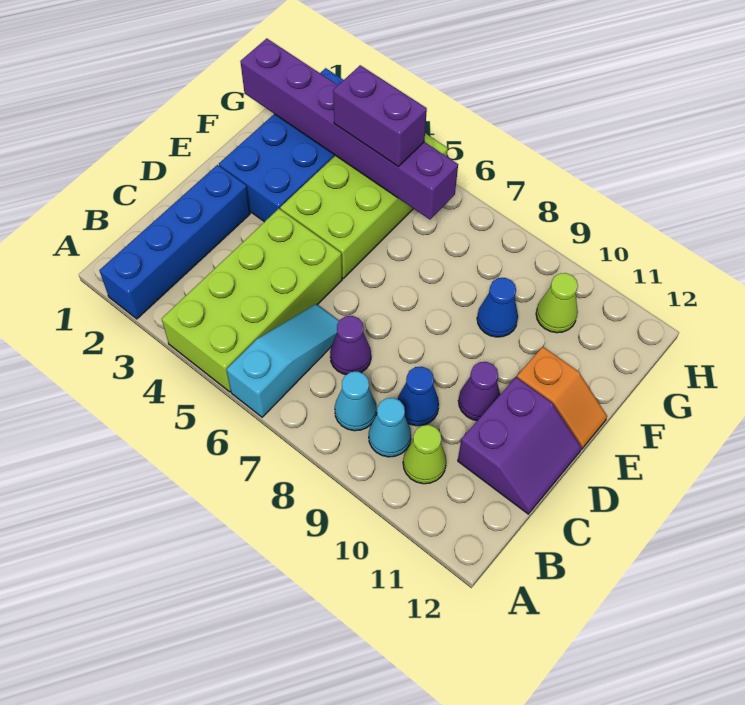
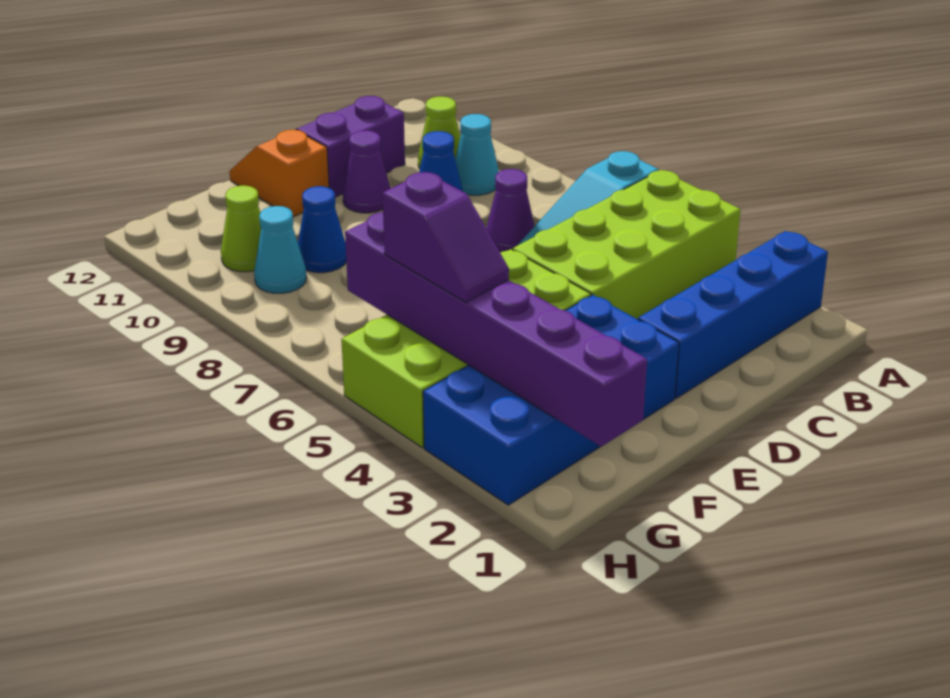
cyan 1x1 cone [335,372,377,431] -> cyan 1x1 cone moved to [254,206,306,293]
purple 1x2 brick [333,65,427,166] -> purple 1x2 slope [382,172,509,302]

